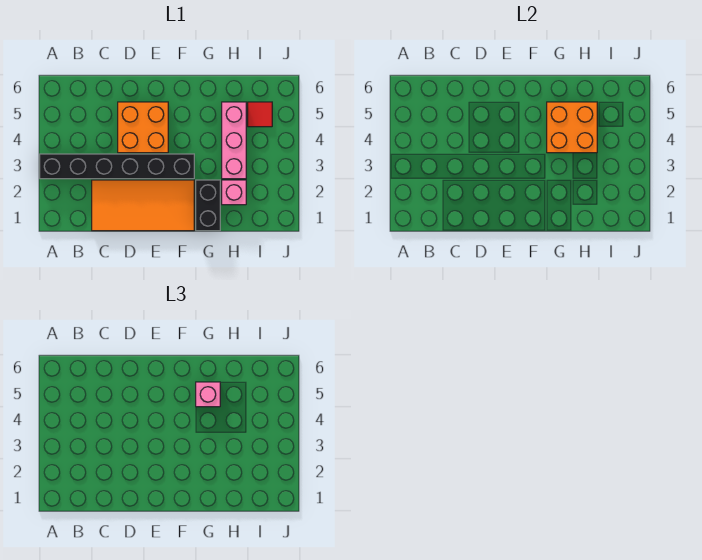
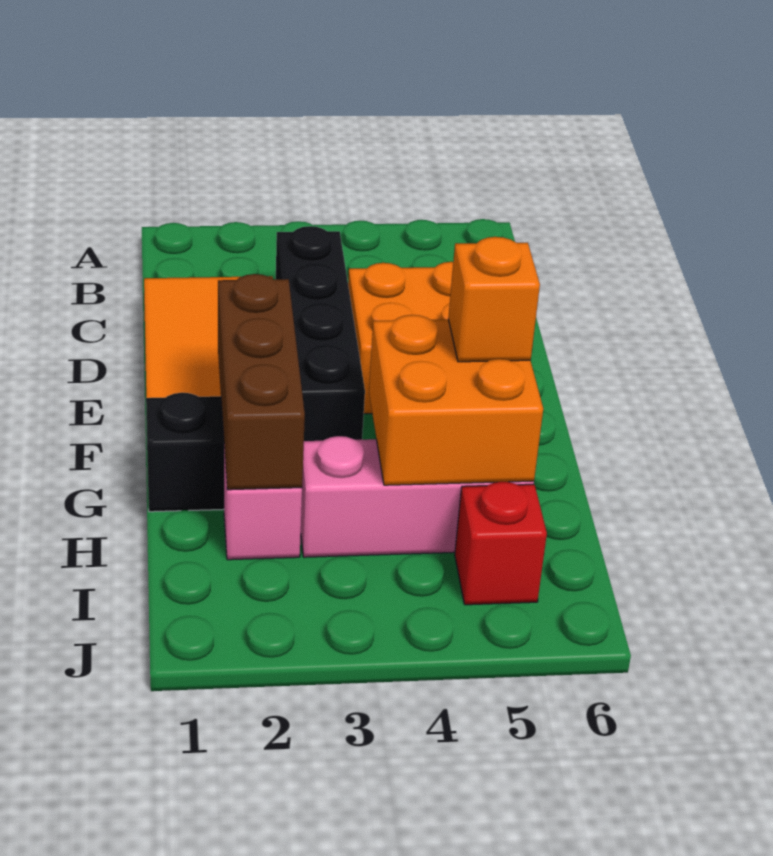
black 1x6 brick [40,154,194,179] -> black 1x4 brick [276,226,365,441]
none -> brown 1x3 brick [218,274,305,490]
pink 1x1 brick [196,382,220,407] -> orange 1x1 brick [448,237,540,362]
red 1x1 tile [248,102,272,127] -> red 1x1 brick [455,481,547,605]

